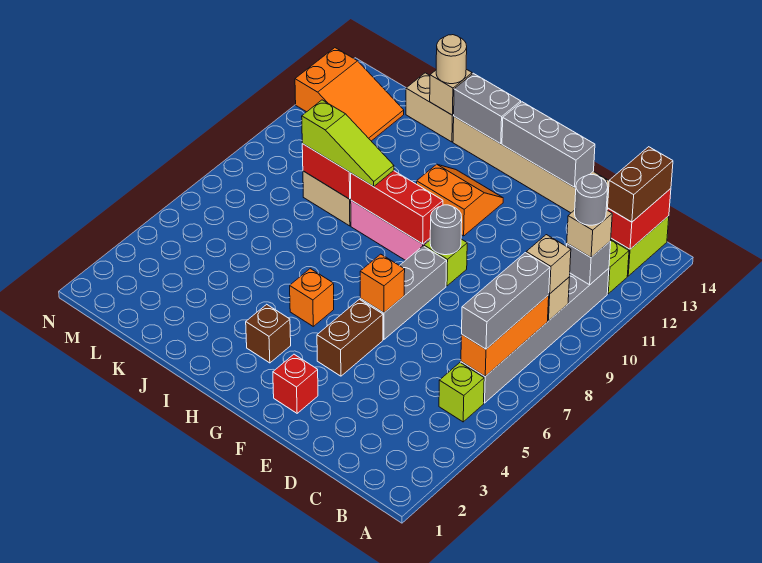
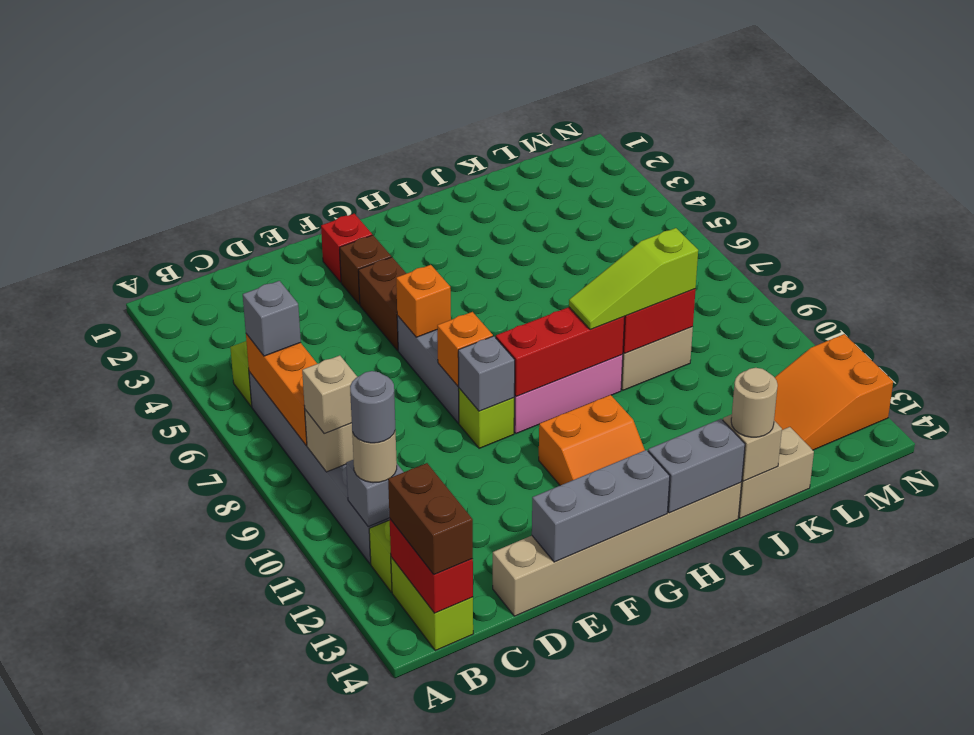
grey 1x3 brick [462,253,550,349] -> grey 1x1 brick [243,281,301,356]
tan 1x1 brick [567,210,612,257] -> tan 1x1 round brick [352,430,397,483]
grey 1x1 round brick [430,205,462,255] -> grey 1x1 brick [458,336,515,411]
brown 1x1 brick [246,304,291,363] -> brown 1x1 brick moved to [340,235,391,305]
orange 1x1 brick [290,269,334,326] -> orange 1x1 brick moved to [437,312,493,386]

